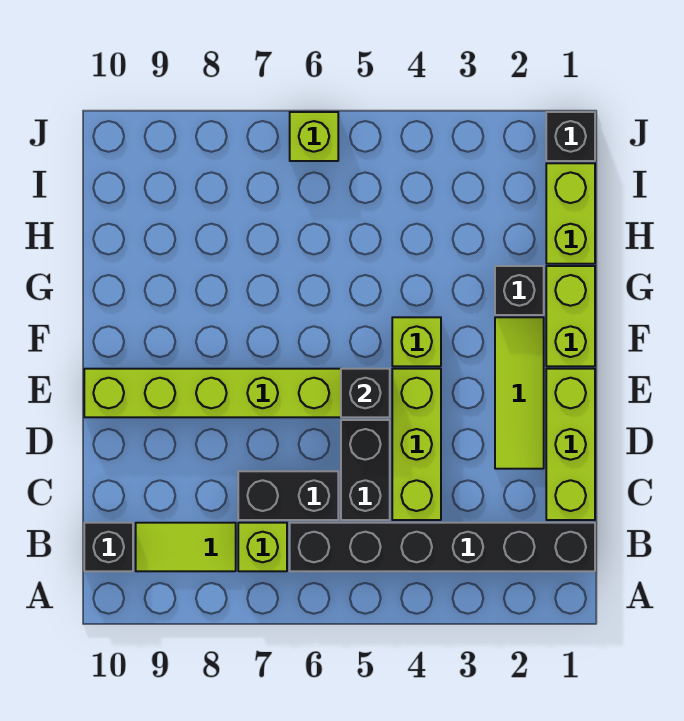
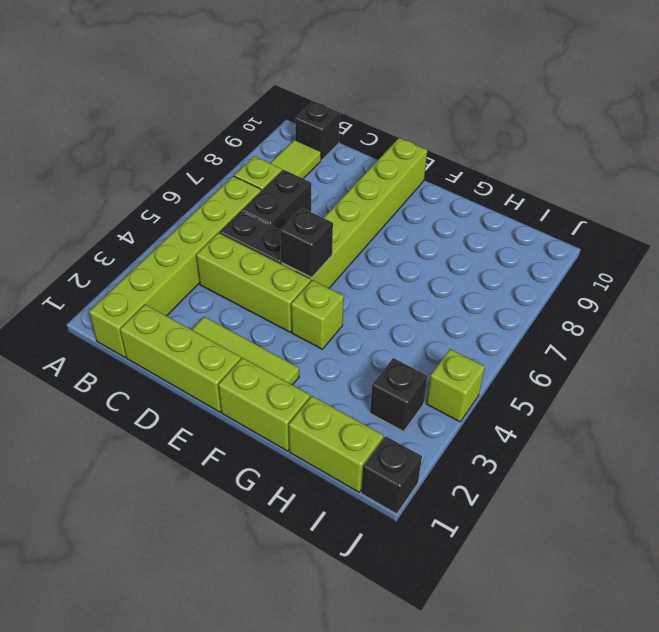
black 1x6 brick [290,523,595,571] -> lime 1x6 brick [89,176,261,357]
black 1x1 brick [495,266,544,315] -> black 1x1 brick moved to [370,358,428,431]
lime 1x1 brick [290,112,338,161] -> lime 1x1 brick moved to [426,349,485,422]

